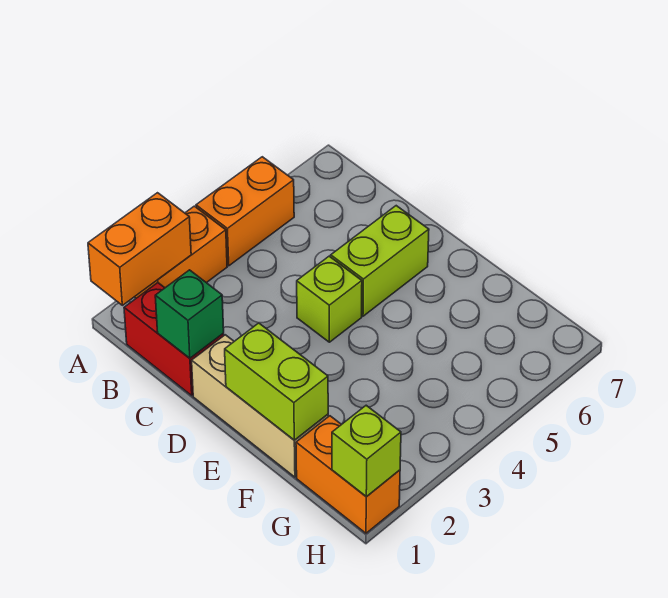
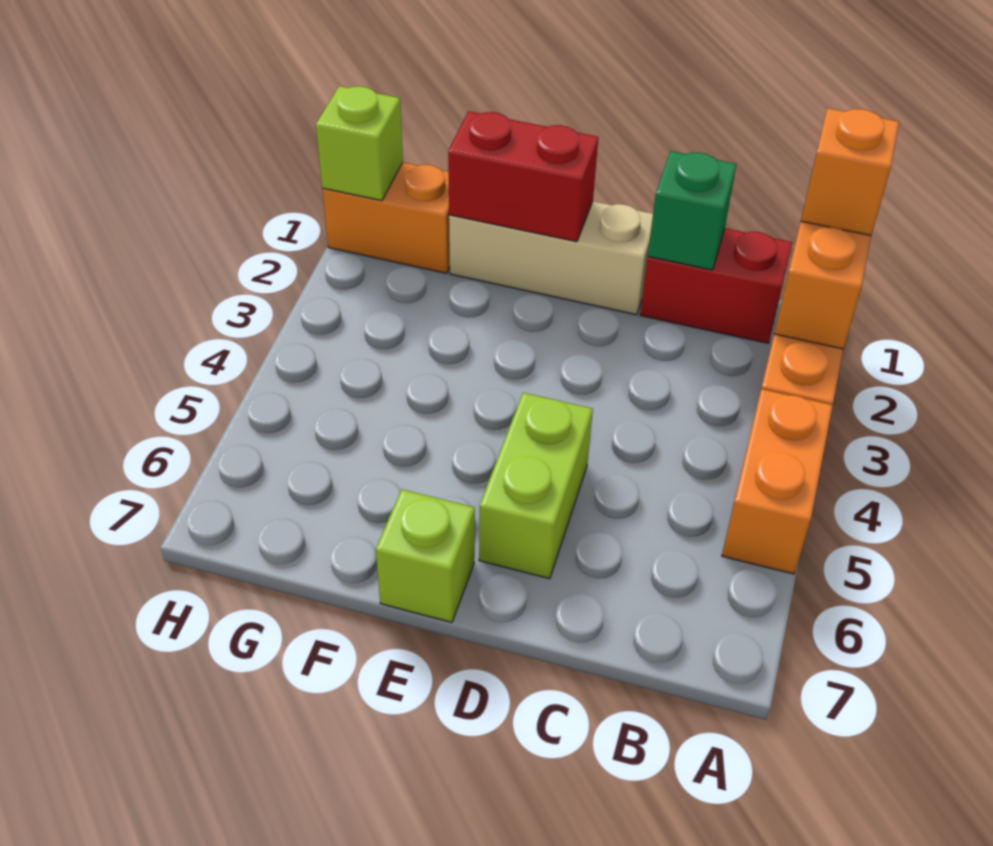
none -> orange 1x1 brick [801,108,899,235]
lime 1x1 brick [297,256,362,342] -> lime 1x1 brick moved to [376,489,475,622]
lime 1x2 brick [225,323,328,440] -> red 1x2 brick [448,111,598,242]

